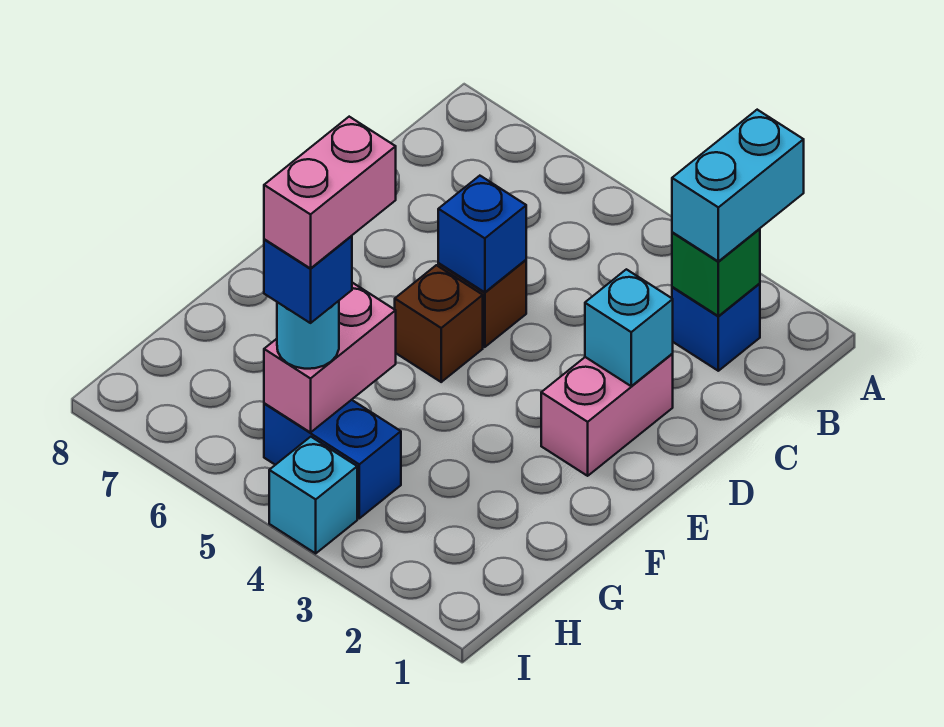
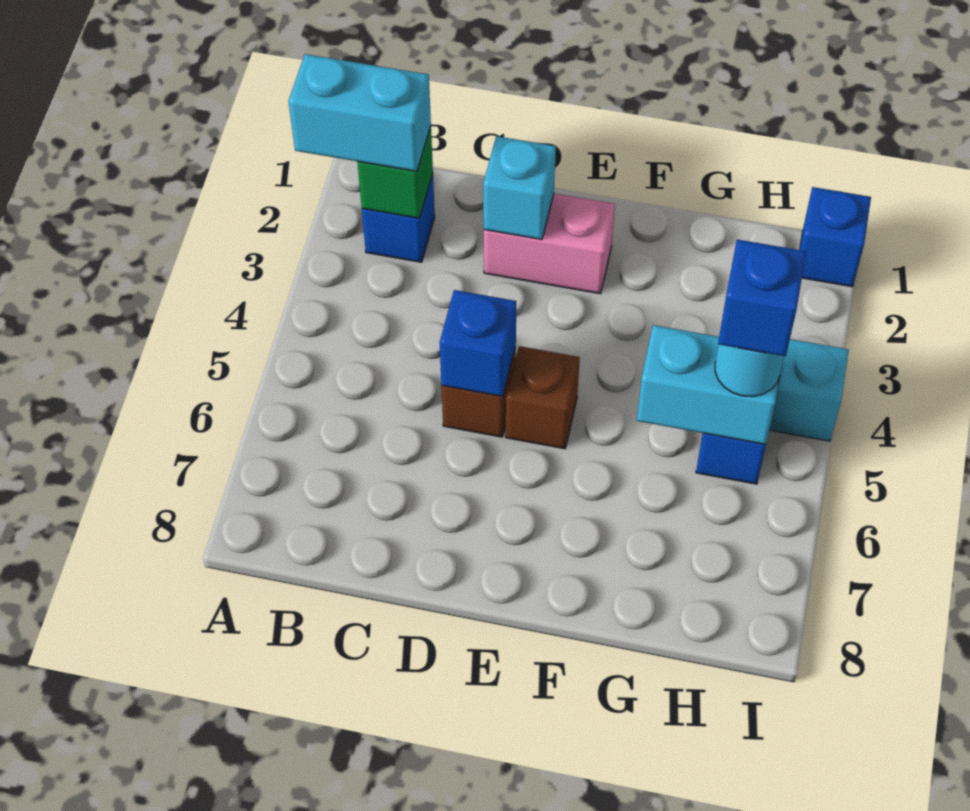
pink 1x2 brick [264,283,396,433] -> cyan 1x2 brick [637,325,780,444]
pink 1x2 brick [264,117,396,268] -> none
none -> blue 1x1 brick [800,187,871,287]

